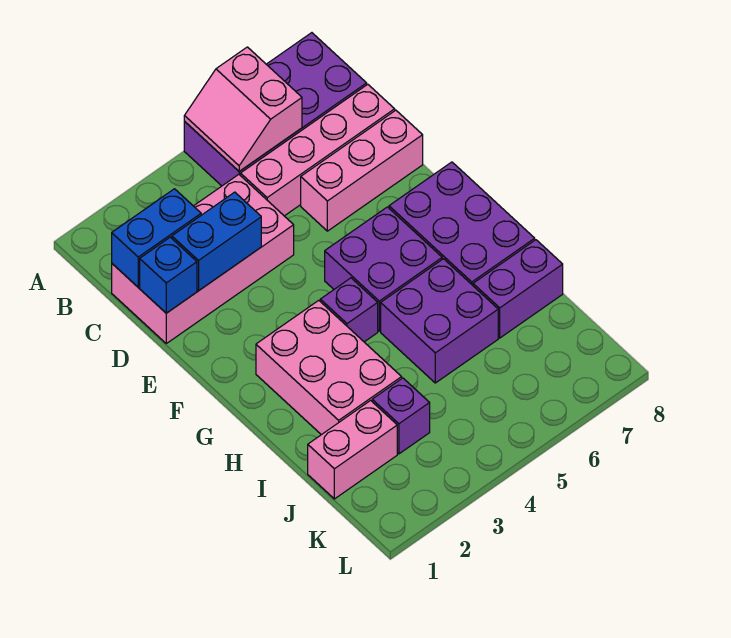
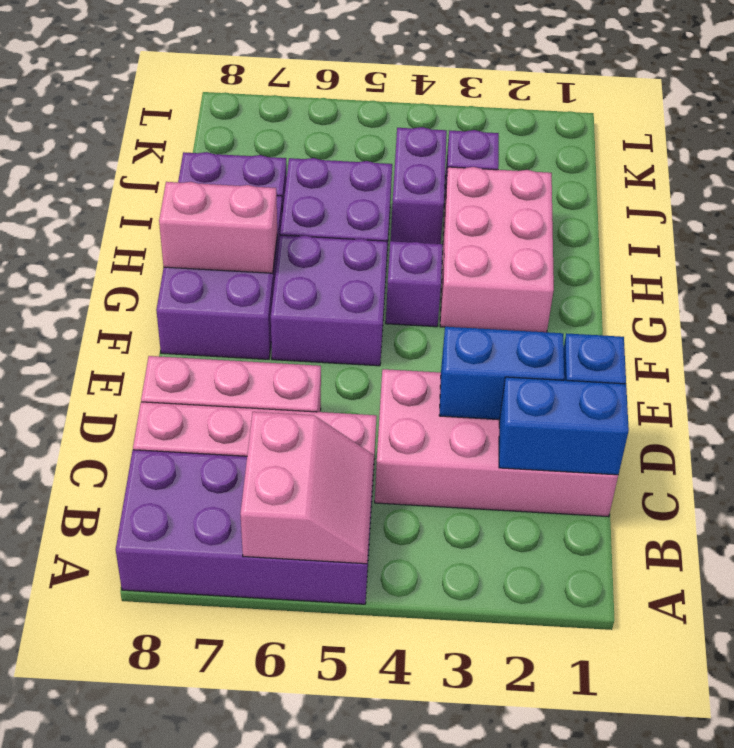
none -> purple 1x2 brick [391,127,447,244]
pink 1x2 brick [308,401,397,499] -> pink 1x2 brick moved to [159,182,277,273]

